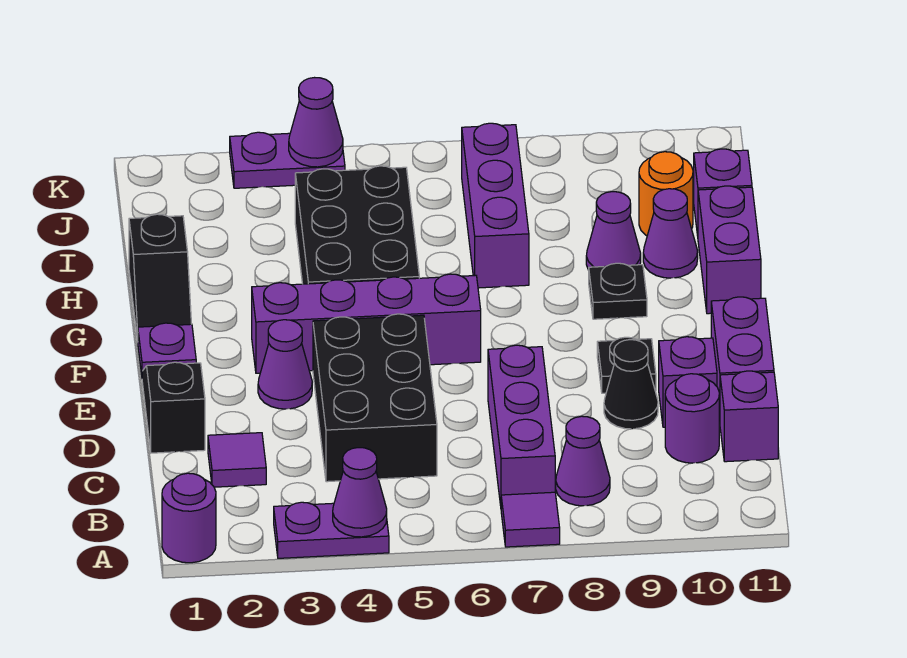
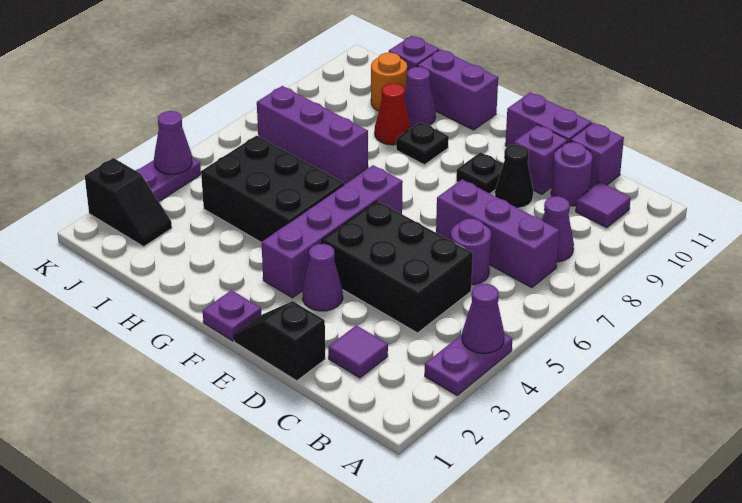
purple 1x1 round brick [162,473,216,563] -> purple 1x1 round brick moved to [451,219,491,285]
purple 1x1 tile [501,492,560,547] -> purple 1x1 tile moved to [576,182,631,228]
black 1x2 slope [129,214,191,341] -> black 1x2 slope moved to [85,158,172,247]
purple 1x1 cone [586,192,641,270] -> red 1x1 cone [375,83,411,145]

